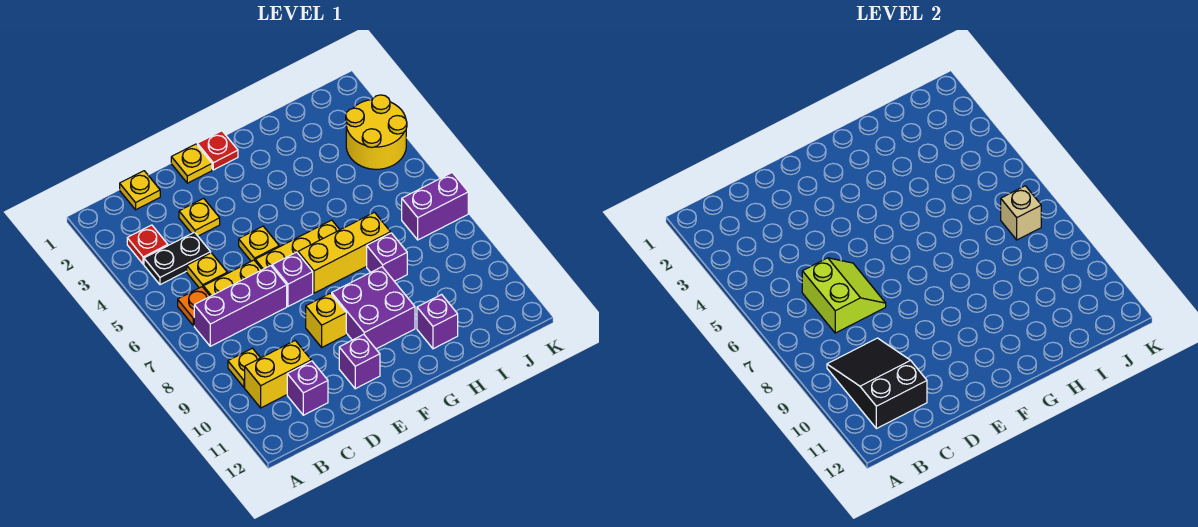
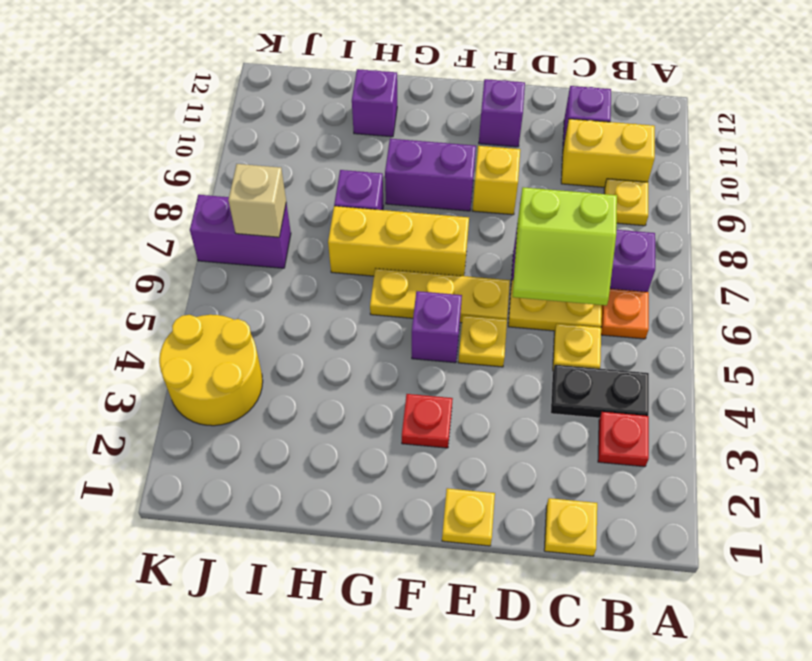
black 2x3 slope [827,338,927,429] -> none
lime 2x2 slope [802,258,886,333] -> lime 2x2 slope turned to [513,187,617,305]
yellow 1x1 plate [179,198,220,236] -> none
purple 1x1 brick [272,252,313,306] -> purple 1x1 brick moved to [412,291,462,363]
red 1x1 plate [197,131,238,170] -> red 1x1 plate moved to [402,394,453,448]
purple 2x2 brick [332,267,415,349] -> purple 1x2 brick [385,139,476,211]

